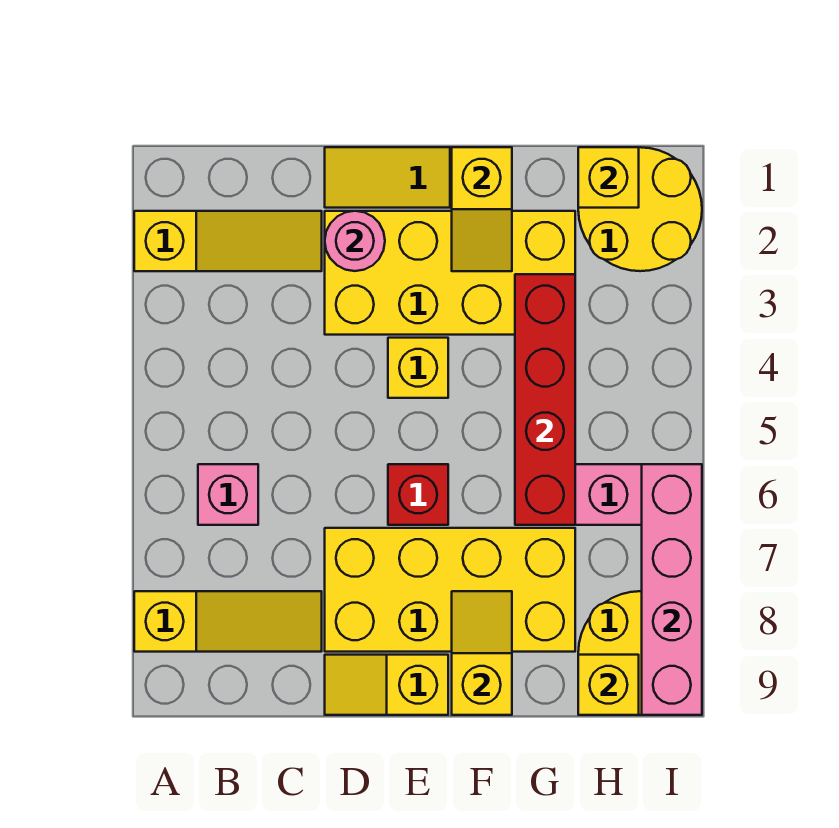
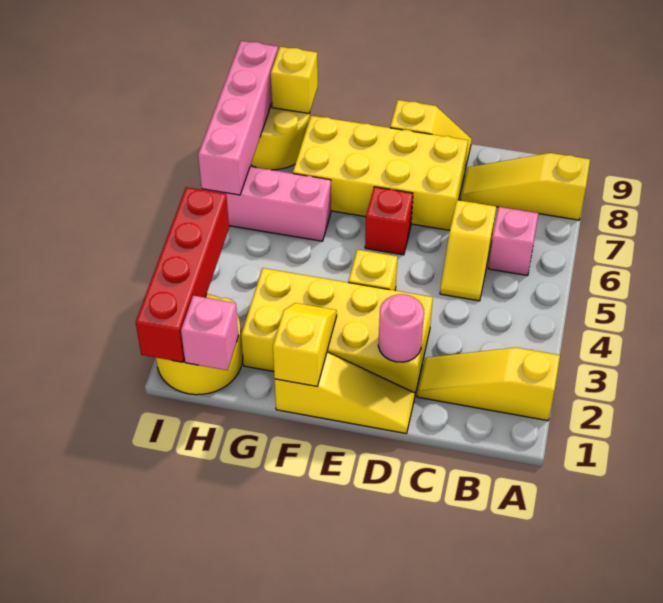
yellow 1x2 slope [452,591,512,715] -> yellow 1x2 slope moved to [440,200,496,301]
red 1x4 brick [515,274,575,525] -> red 1x4 brick moved to [136,187,229,362]
yellow 1x1 brick [578,147,639,208] -> pink 1x1 brick [181,296,238,370]

